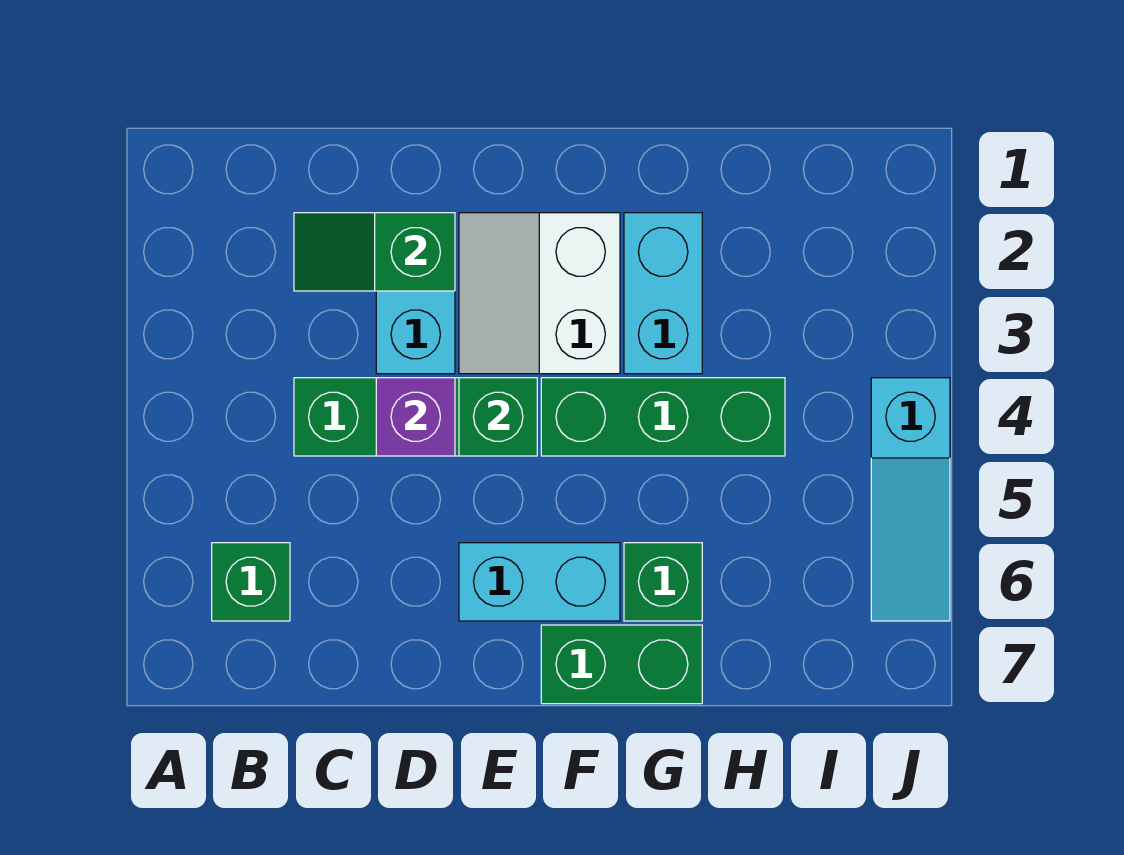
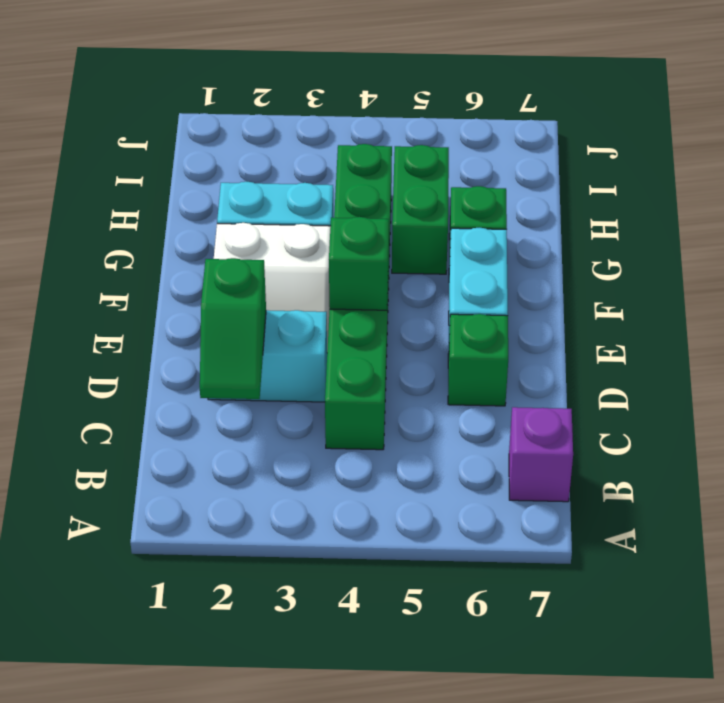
green 1x1 brick [212,543,290,621] -> green 1x1 brick moved to [448,314,508,406]
purple 1x1 brick [376,378,455,456] -> purple 1x1 brick moved to [509,407,573,502]
green 1x2 brick [541,625,702,704] -> green 1x2 brick moved to [392,145,449,274]
cyan 1x3 slope [871,378,950,621] -> none

